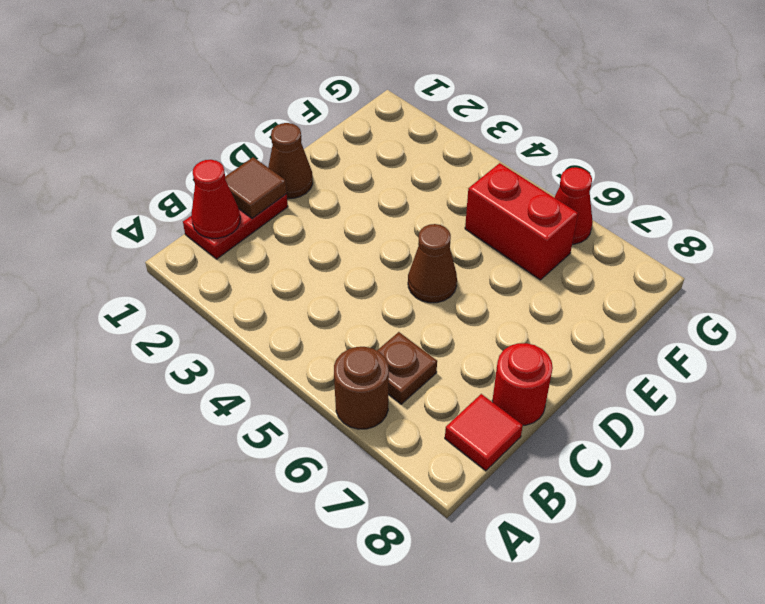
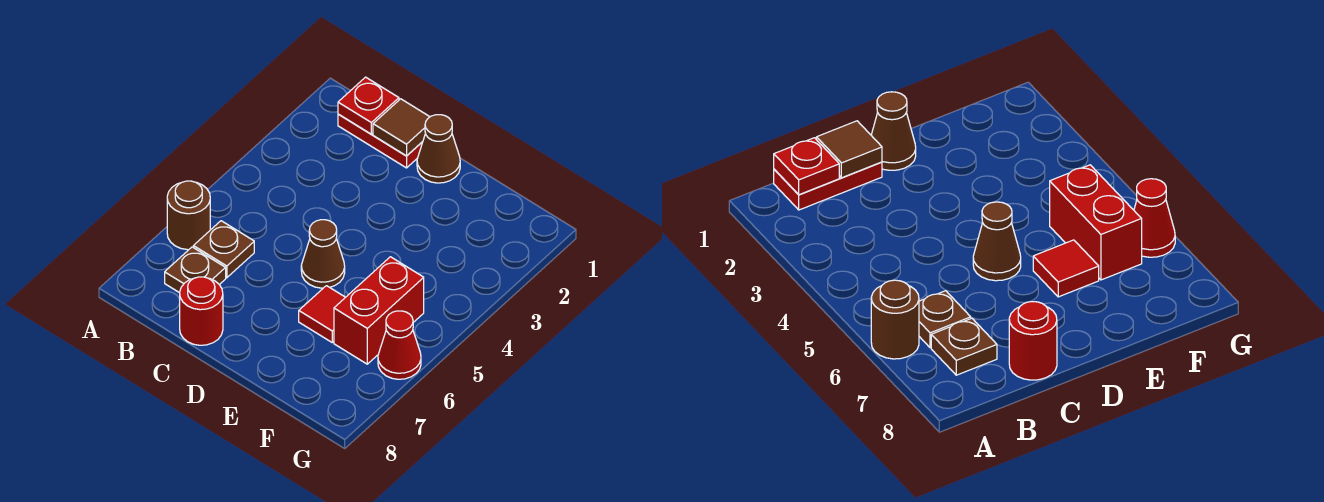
red 1x1 cone [191,160,240,238] -> red 1x1 plate [338,77,399,134]
none -> brown 1x1 plate [165,247,226,293]
red 1x1 tile [445,394,523,471] -> red 1x1 tile moved to [299,286,345,342]

